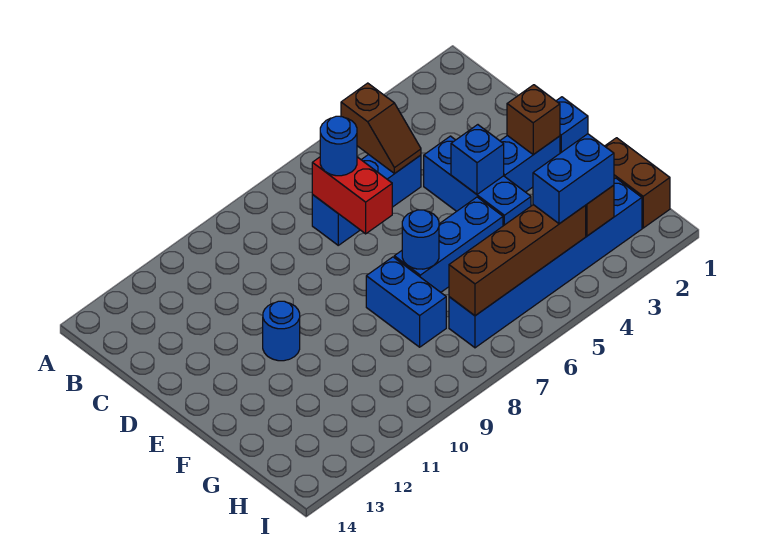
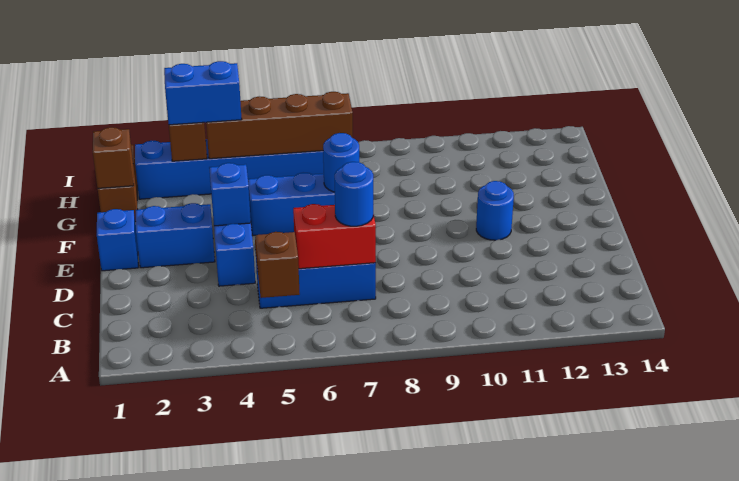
red 1x2 brick [312,157,392,234] -> red 1x2 brick turned to [293,204,376,269]
brown 1x1 brick [507,85,560,155] -> brown 1x1 brick moved to [93,127,134,188]
blue 1x2 brick [366,257,446,347] -> none

